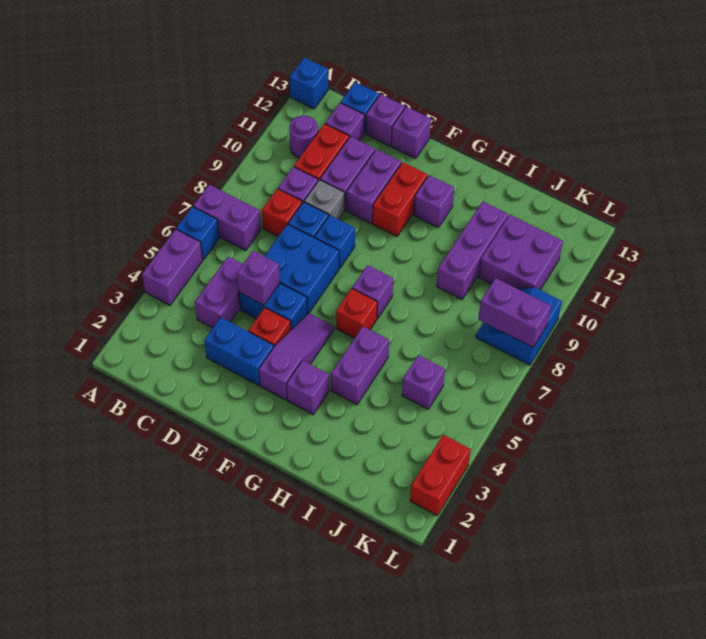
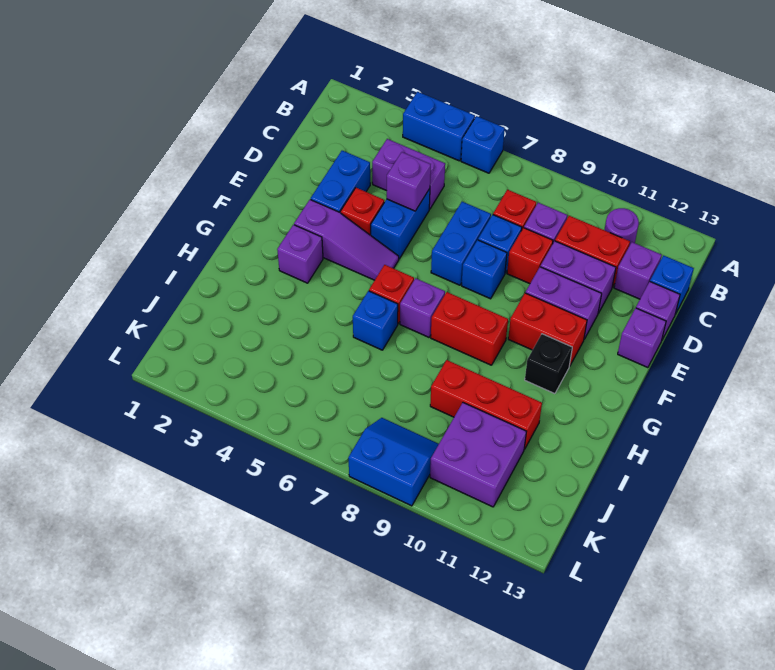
purple 1x2 brick [142,229,203,305] -> blue 1x2 brick [403,92,475,161]
purple 1x2 brick [193,185,261,250] -> none
blue 1x1 brick [290,58,329,109] -> blue 1x1 brick moved to [353,291,398,350]
blue 2x2 brick [265,224,339,314] -> blue 1x2 brick [431,202,491,285]
grey 1x1 brick [304,180,344,219] -> red 1x1 brick [507,228,553,284]
purple 1x1 brick [413,175,454,228] -> black 1x1 brick [525,334,572,394]
purple 1x2 brick [331,326,389,405] -> none
purple 1x3 brick [437,201,508,300] -> red 1x3 brick [430,360,542,449]
purple 1x1 brick [402,355,445,409] -> none
purple 1x2 brick [478,278,551,347] -> none
red 1x2 brick [410,435,471,515] -> red 1x2 brick moved to [431,292,508,365]

